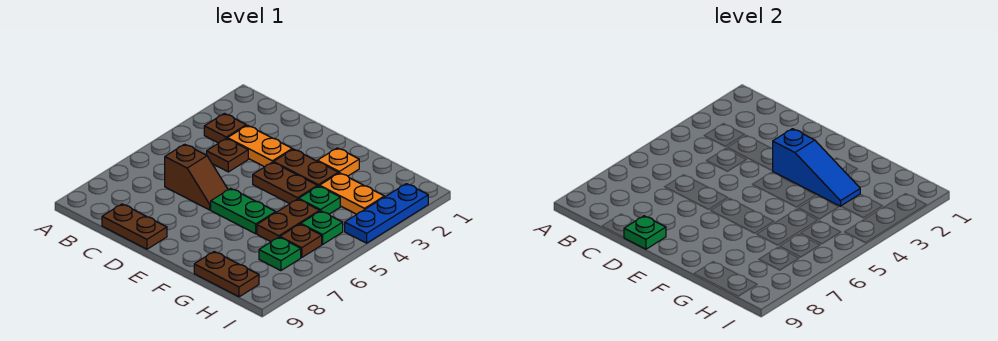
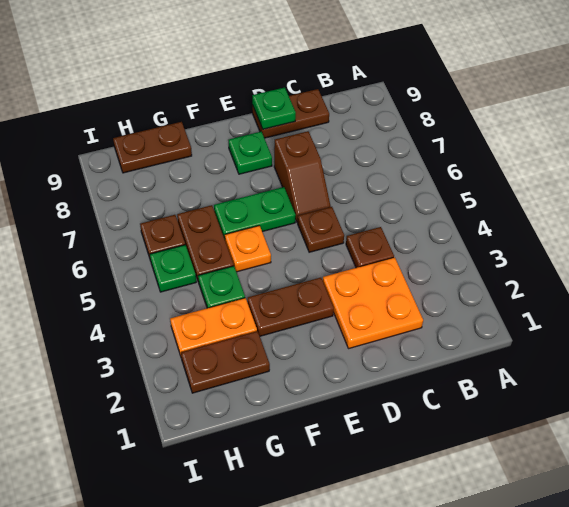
brown 1x1 plate [204,113,246,143] -> brown 1x1 plate moved to [298,207,344,252]
orange 1x2 plate [227,125,292,167] -> orange 2x2 plate [323,257,423,349]
brown 1x2 slope [165,144,228,210] -> brown 1x2 slope turned to [274,131,331,222]
blue 1x3 slope [772,129,860,206] -> none
brown 1x2 plate [253,162,317,204] -> brown 1x2 plate moved to [181,331,270,393]
orange 1x1 plate [317,148,359,176] -> orange 1x1 plate moved to [225,226,271,272]
green 1x1 plate [259,237,301,271] -> green 1x1 plate moved to [229,132,272,174]
blue 1x3 plate [345,184,428,243] -> none

